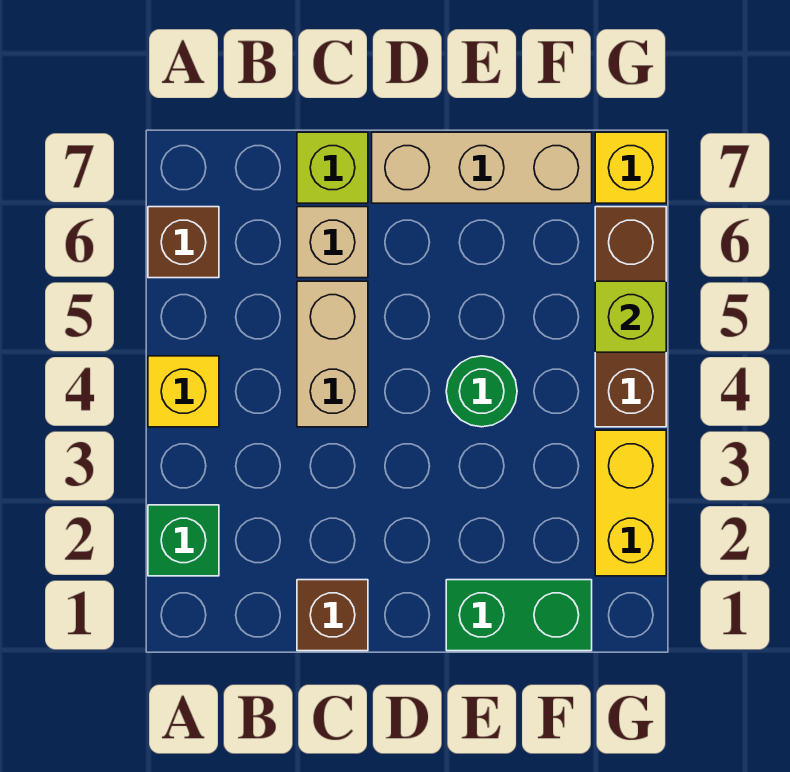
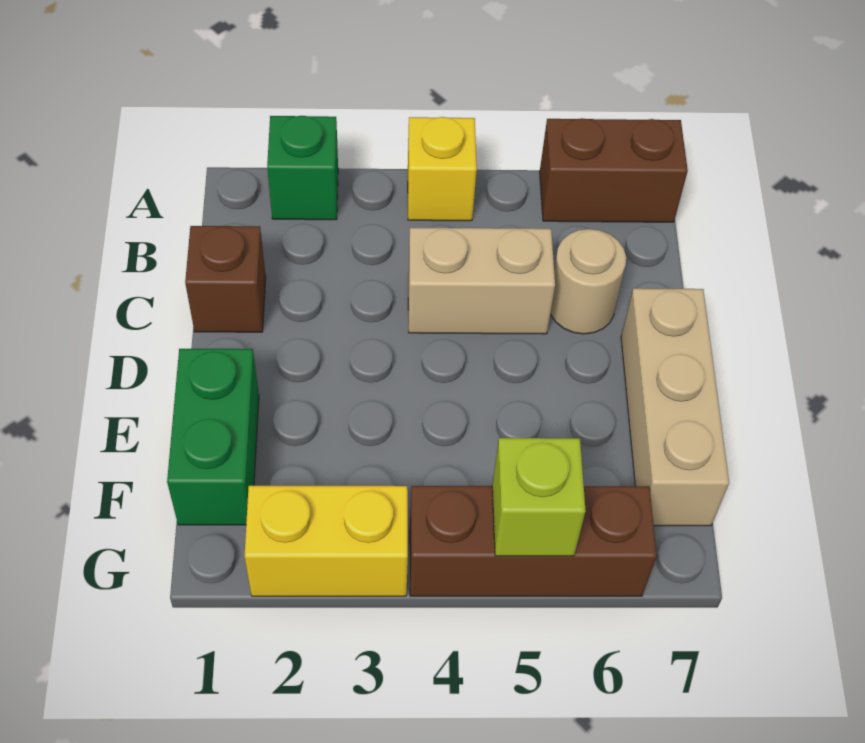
brown 1x1 brick [148,207,219,278] -> brown 1x2 brick [540,118,688,222]
tan 1x1 brick [297,207,368,278] -> tan 1x1 round brick [550,229,626,334]
lime 1x1 brick [297,132,368,203] -> none
green 1x1 round brick [446,356,517,427] -> none
yellow 1x1 brick [595,132,666,203] -> none

